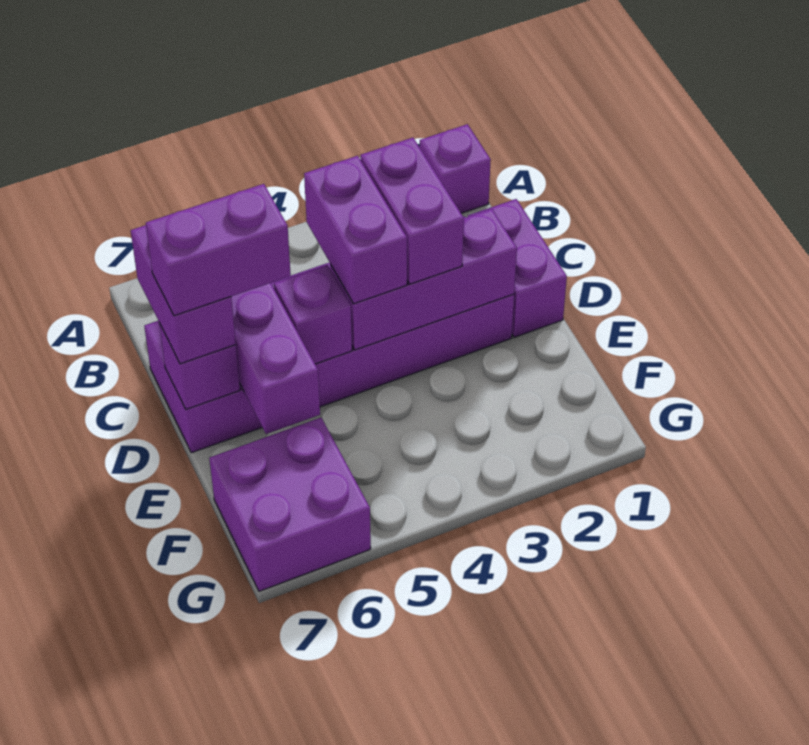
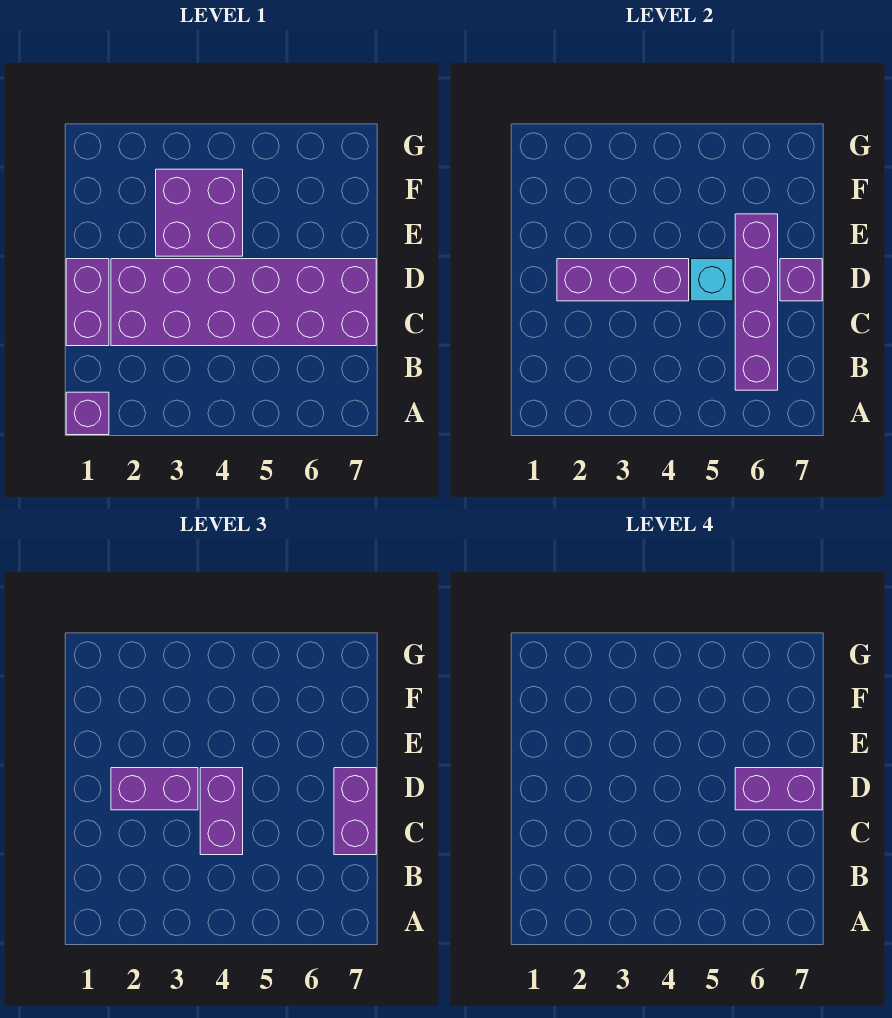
purple 1x2 brick [360,138,464,284] -> purple 1x2 brick turned to [111,768,198,810]
purple 1x1 brick [274,265,352,364] -> cyan 1x1 brick [691,259,733,301]
purple 2x2 brick [209,418,371,591] -> purple 2x2 brick moved to [156,169,243,256]

